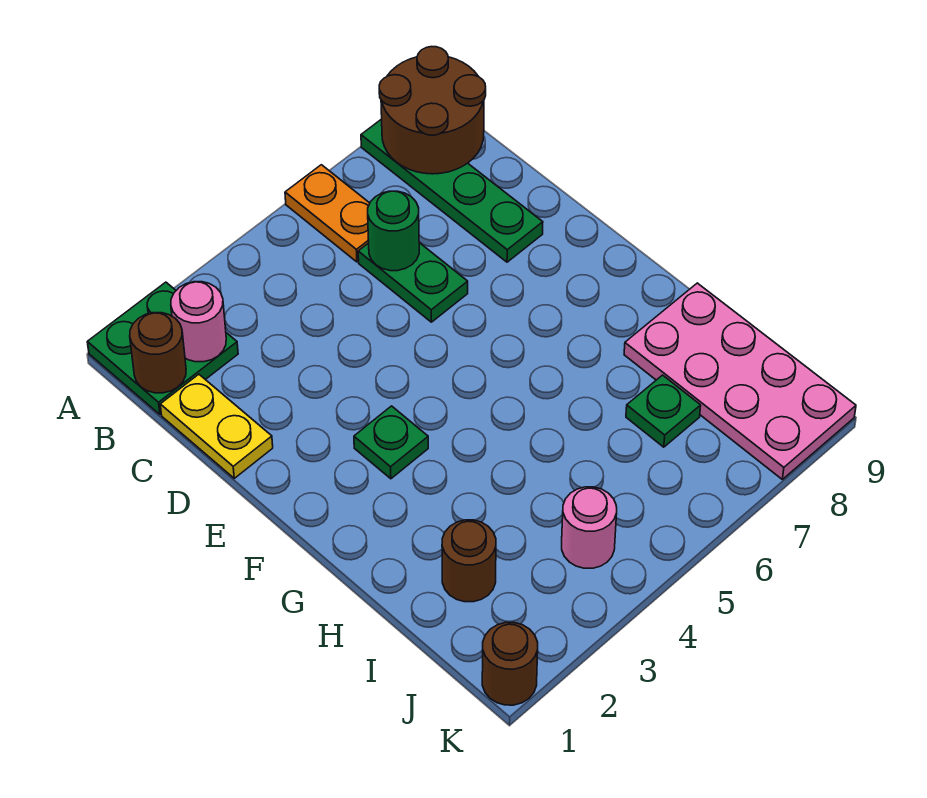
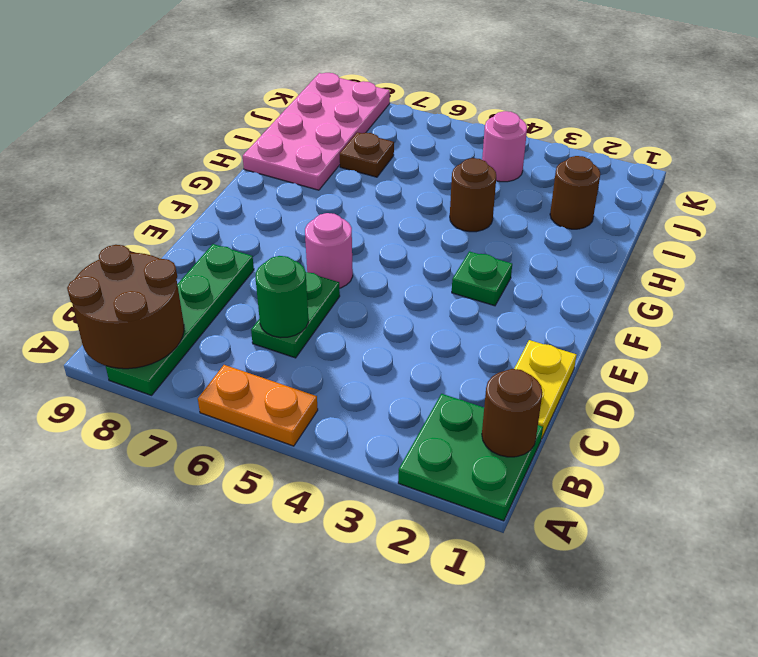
orange 1x2 plate [285,165,370,262] -> orange 1x2 plate turned to [198,365,318,446]
pink 1x1 round brick [171,282,226,362] -> pink 1x1 round brick moved to [305,213,353,288]
green 1x1 plate [626,375,701,447] -> brown 1x1 plate [340,132,394,177]
brown 1x1 round brick [482,623,538,705] -> brown 1x1 round brick moved to [450,158,496,232]

